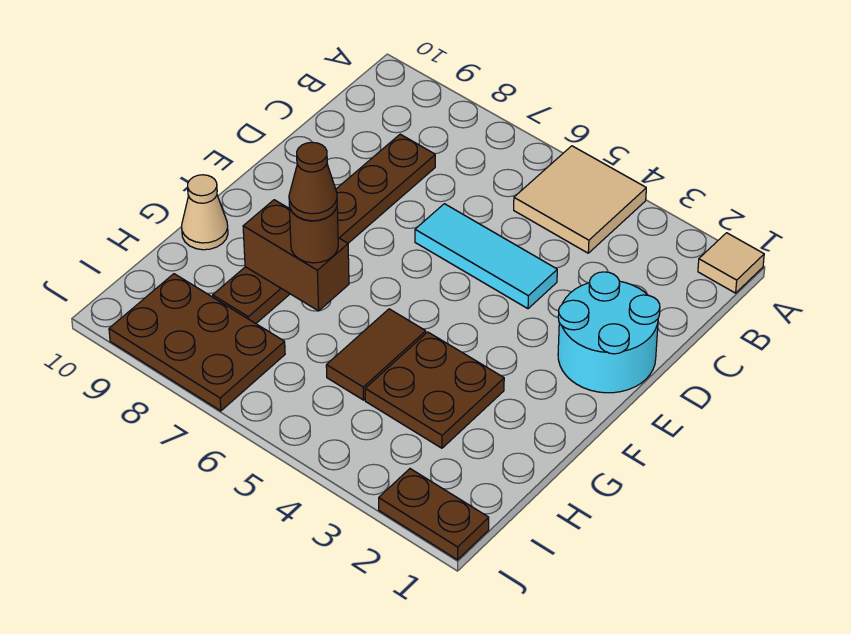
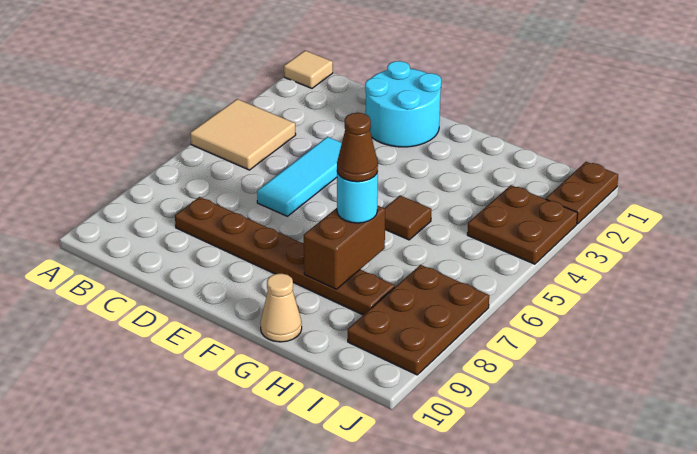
brown 2x2 plate [365,332,504,448] -> brown 2x2 plate moved to [467,185,578,264]
brown 1x2 tile [326,309,426,400] -> brown 1x1 tile [385,196,431,240]
brown 1x1 round brick [289,205,338,263] -> cyan 1x1 round brick [337,172,378,223]

